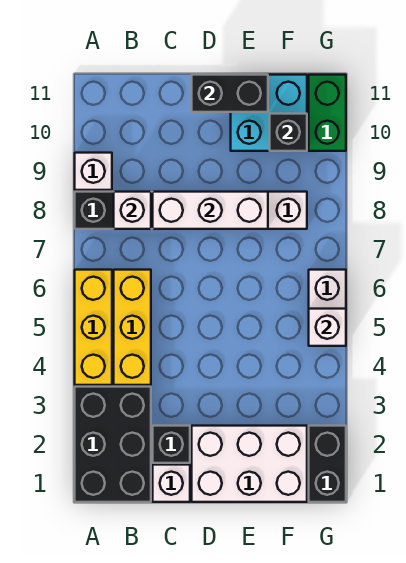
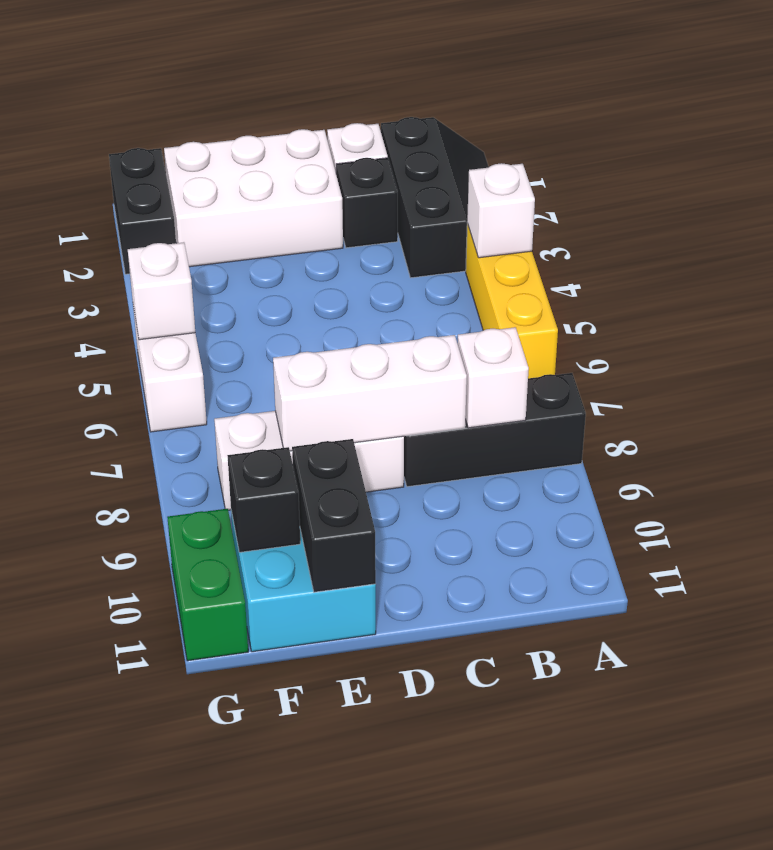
black 2x3 brick [75,387,151,502] -> black 2x3 slope [381,117,489,278]
white 1x1 brick [75,153,112,190] -> white 1x1 brick moved to [467,163,535,258]
yellow 1x3 brick [114,270,151,385] -> none
black 1x2 brick [192,75,268,112] -> black 1x2 brick turned to [292,439,376,592]

